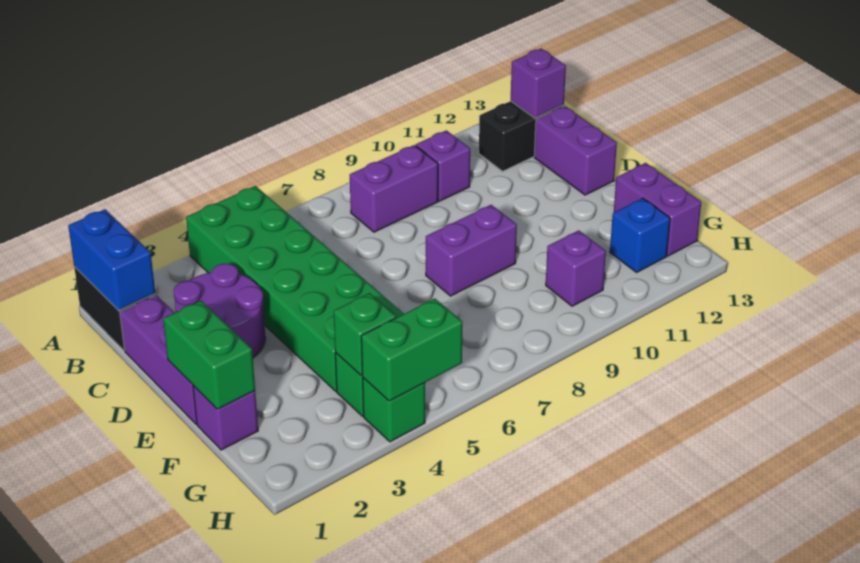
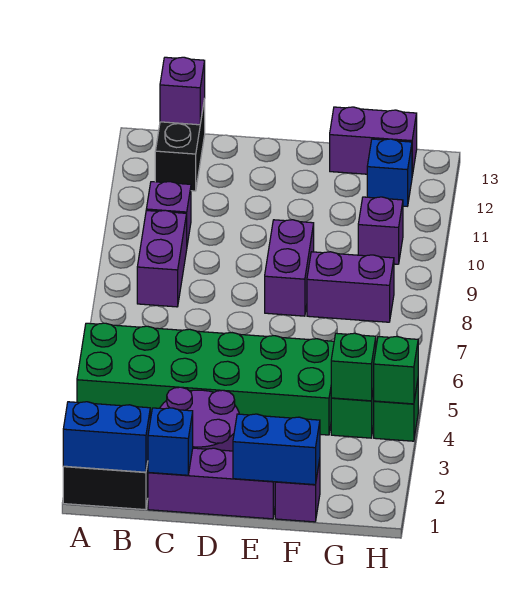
none -> blue 1x1 brick [148,408,193,475]
purple 1x2 brick [534,106,617,195] -> purple 1x2 brick moved to [307,252,394,322]
green 1x2 brick [163,301,255,409] -> blue 1x2 brick [233,414,320,485]
green 1x2 brick [361,299,462,401] -> green 1x1 brick [373,336,418,404]

